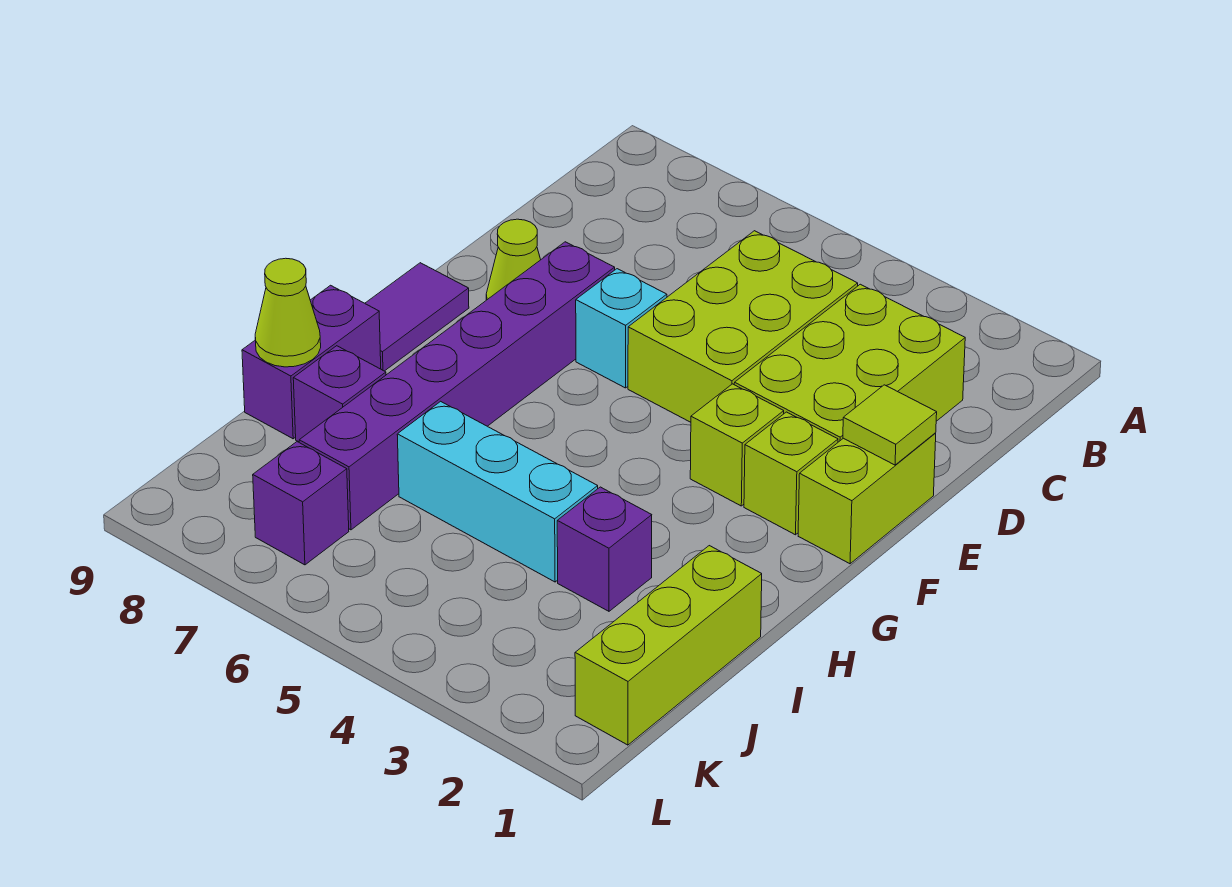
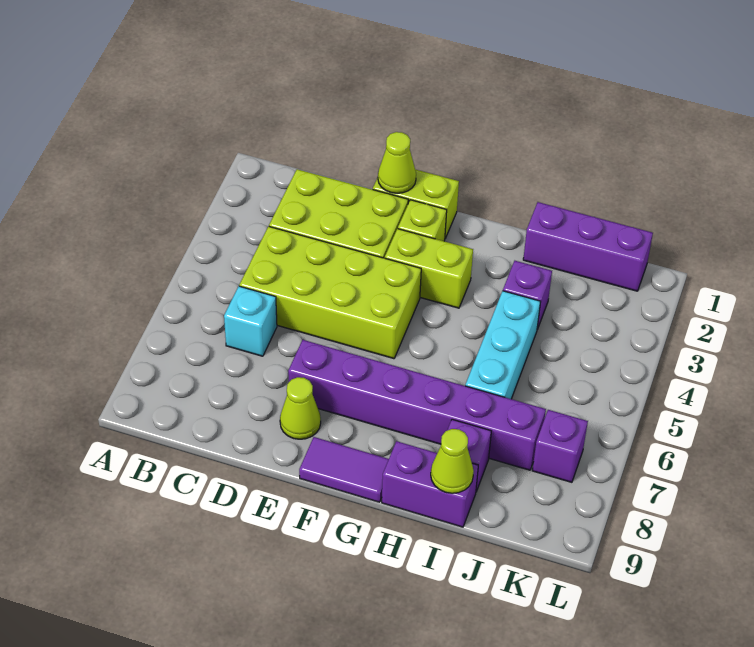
lime 2x3 brick [628,231,858,422] -> lime 2x4 brick [239,226,421,359]
lime 1x1 tile [843,385,937,465] -> lime 1x1 cone [378,132,416,193]
cyan 1x1 brick [576,269,667,388] -> cyan 1x1 brick moved to [224,286,277,356]
lime 1x1 brick [690,384,784,506] -> lime 1x2 brick [385,229,473,308]
lime 1x3 brick [575,546,762,745] -> purple 1x3 brick [523,202,653,291]

